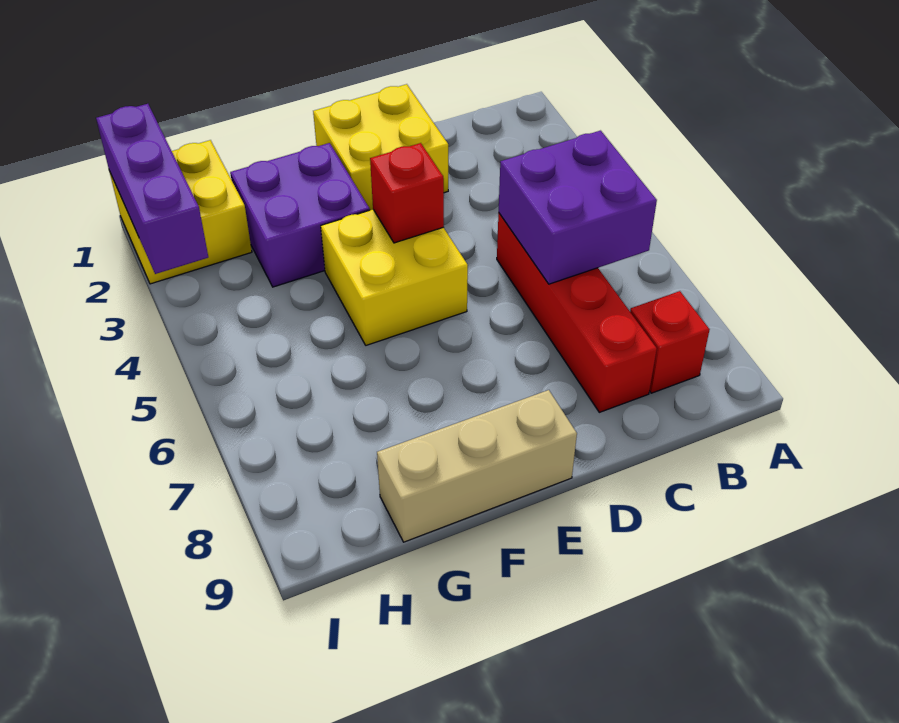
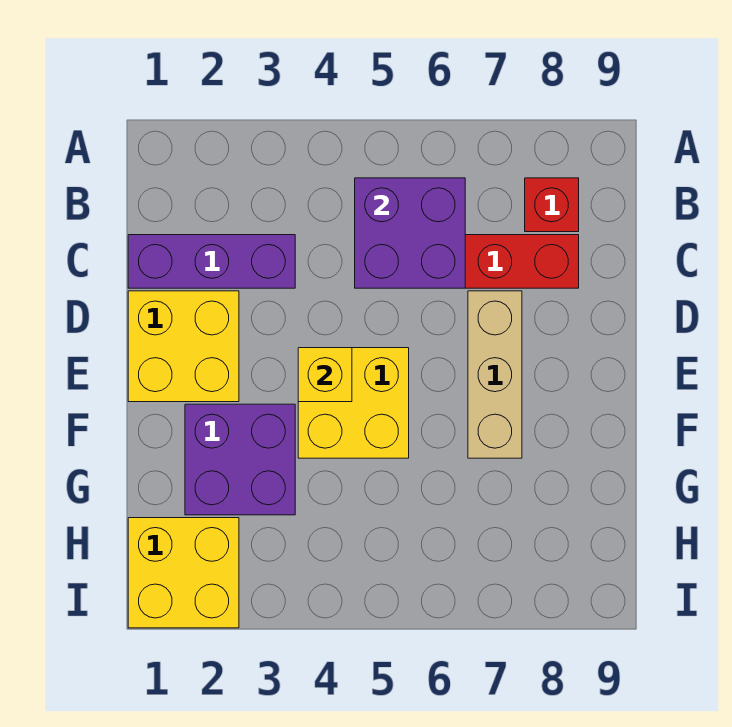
red 1x1 brick [370,143,444,243] -> yellow 1x1 brick [298,348,352,402]
tan 1x3 brick [377,390,577,542] -> tan 1x3 brick moved to [468,291,522,458]
purple 1x3 brick [96,104,208,274] -> purple 1x3 brick moved to [128,235,295,288]

